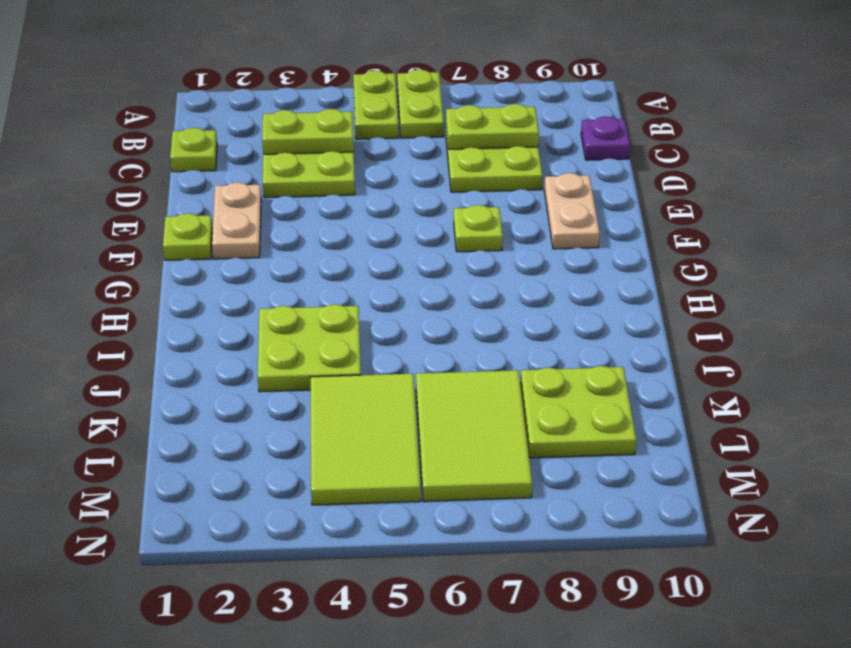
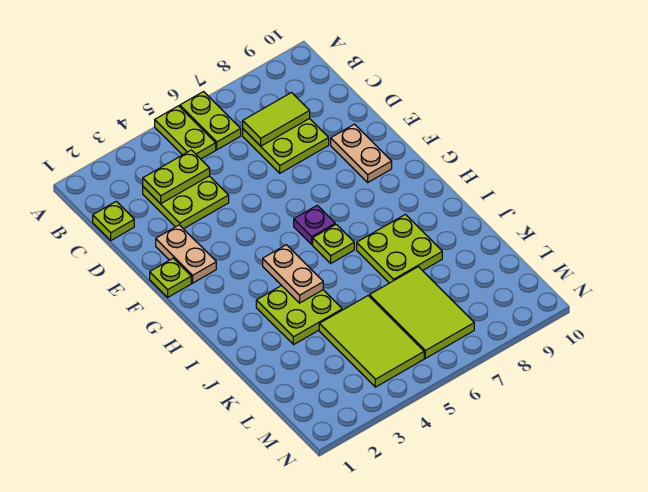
lime 1x2 plate [446,104,539,149] -> lime 1x2 tile [243,93,310,146]
purple 1x1 plate [581,116,630,160] -> purple 1x1 plate moved to [294,205,335,244]
lime 1x1 plate [454,205,503,252] -> lime 1x1 plate moved to [313,224,354,263]
none -> tan 1x2 plate [263,245,323,303]
lime 2x2 plate [521,366,636,458] -> lime 2x2 plate moved to [357,214,442,283]

